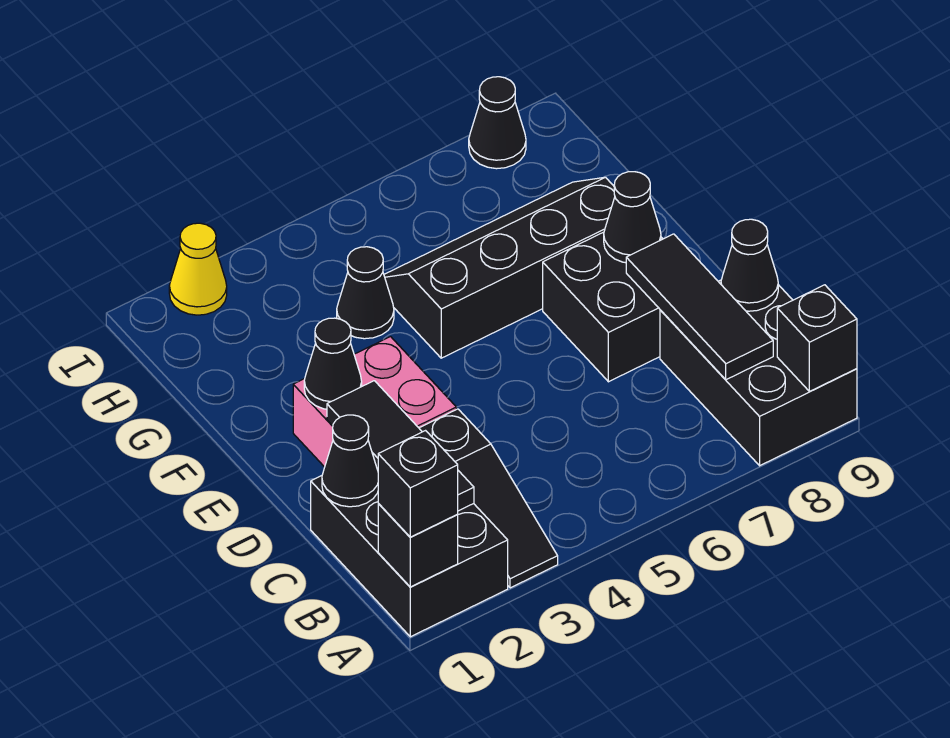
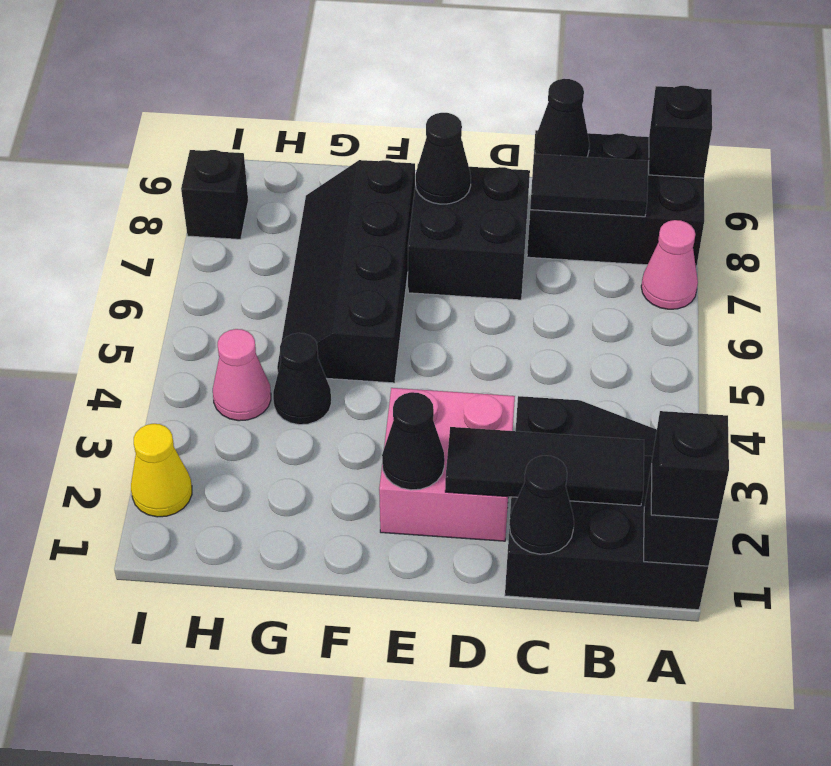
none -> pink 1x1 cone [641,220,698,309]
black 1x3 tile [626,234,773,380] -> black 1x2 tile [530,154,648,217]
none -> pink 1x1 cone [213,329,271,421]
black 1x1 cone [469,77,526,169] -> black 1x1 brick [181,150,248,239]

